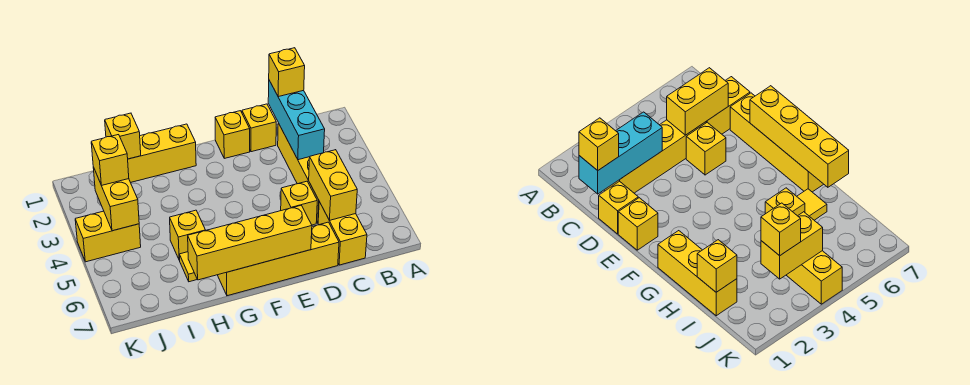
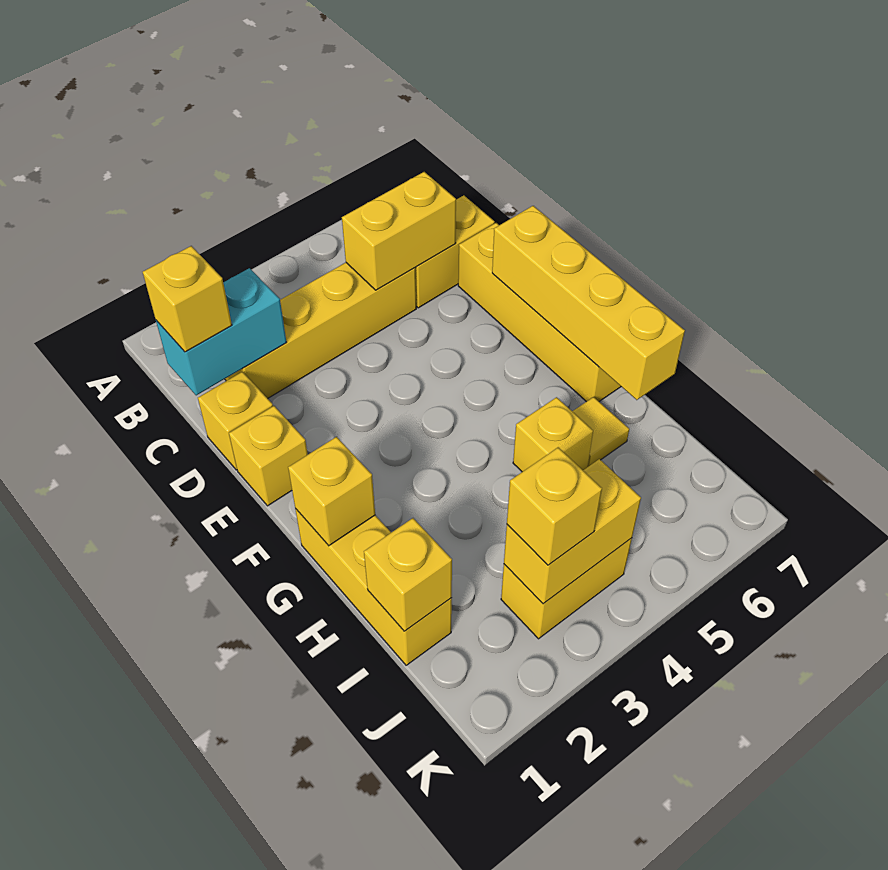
cyan 1x3 brick [268,81,325,160] -> cyan 1x2 brick [156,268,287,395]
yellow 1x1 brick [281,181,317,225] -> yellow 1x1 brick moved to [288,437,375,546]
yellow 1x2 brick [75,211,141,262] -> yellow 1x2 brick turned to [501,538,632,639]

